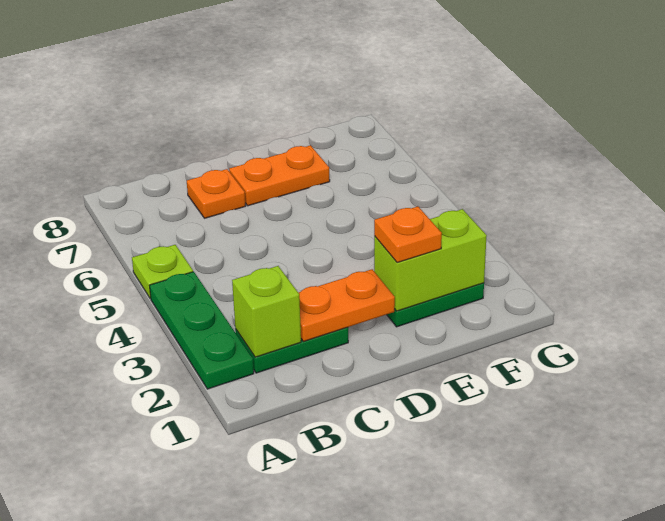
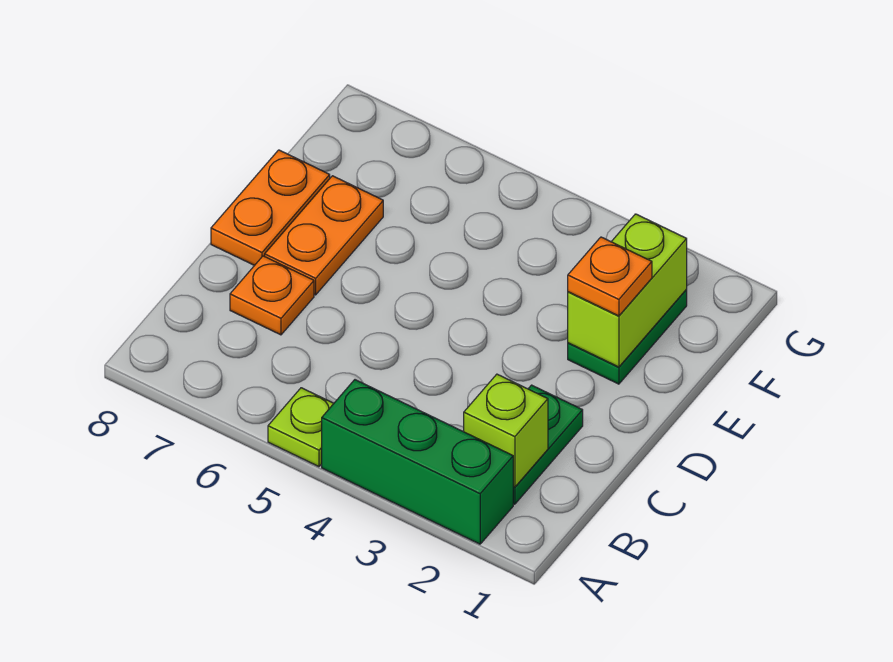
green 1x3 plate [150,272,254,389] -> green 1x3 brick [322,380,513,544]
orange 1x2 plate [298,269,395,342] -> orange 1x2 plate moved to [211,150,330,265]

